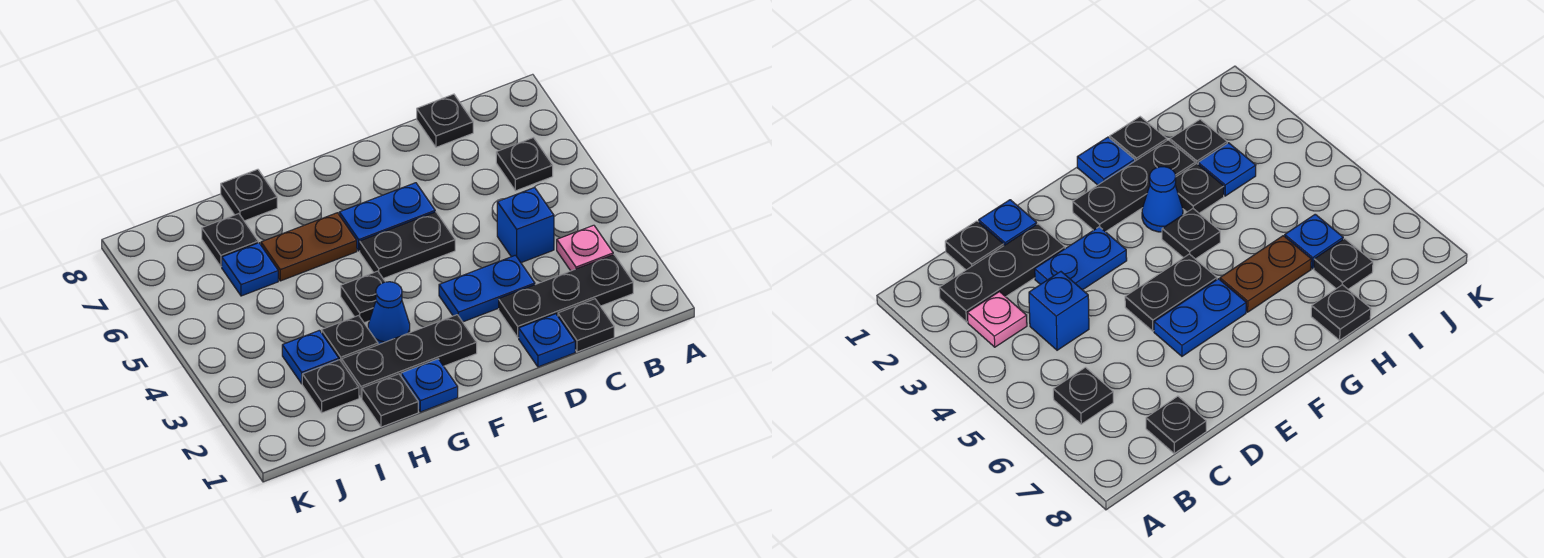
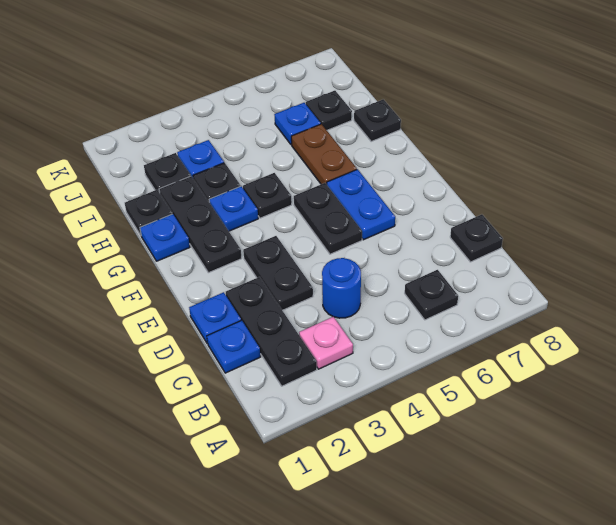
black 1x1 plate [558,299,614,352] -> blue 1x1 plate [207,320,260,373]
blue 1x1 brick [497,187,554,263] -> blue 1x1 round brick [322,258,361,318]
blue 1x2 plate [439,255,535,322] -> black 1x2 plate [243,236,313,310]
blue 1x1 cone [368,282,410,345] -> blue 1x1 plate [209,186,258,231]

